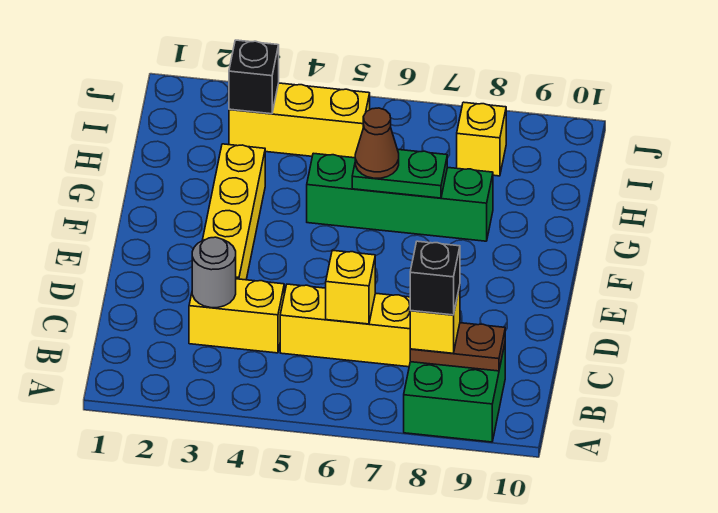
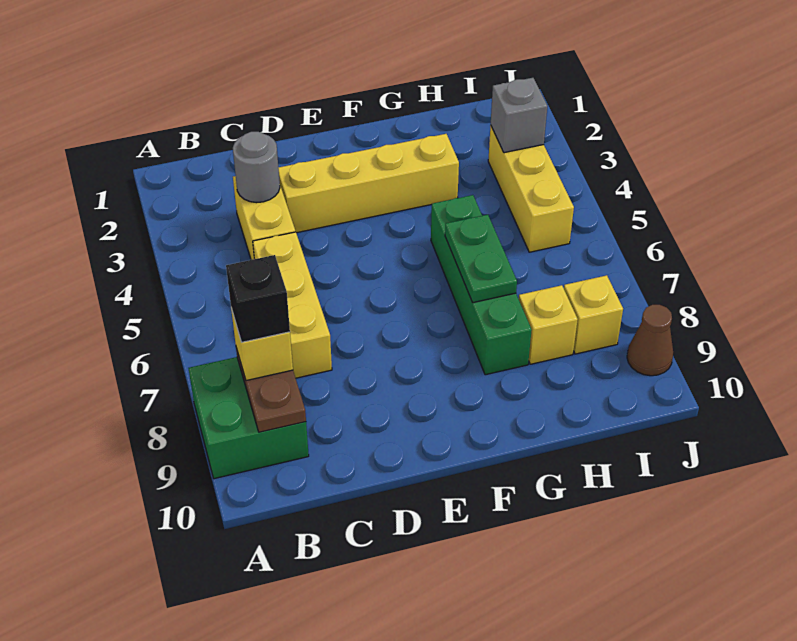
yellow 1x1 brick [326,250,375,324] -> yellow 1x1 brick moved to [519,285,578,364]
brown 1x1 cone [355,108,399,178] -> brown 1x1 cone moved to [627,305,673,376]
black 1x1 brick [229,40,279,114] -> grey 1x1 brick [491,78,547,153]

